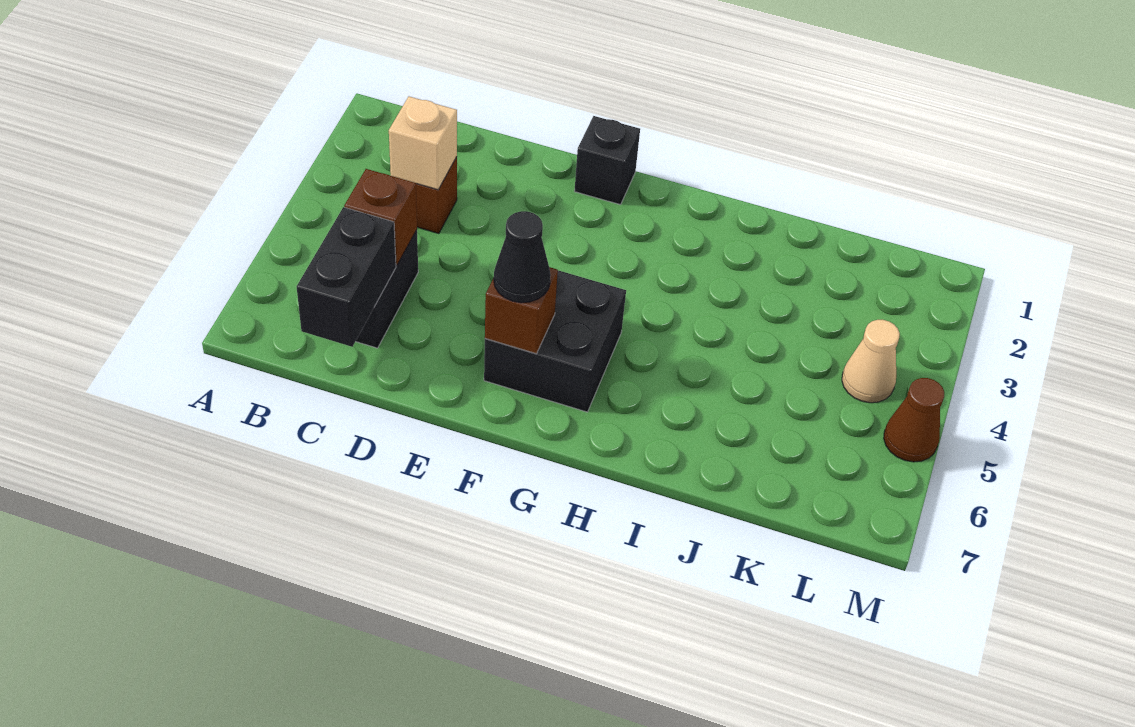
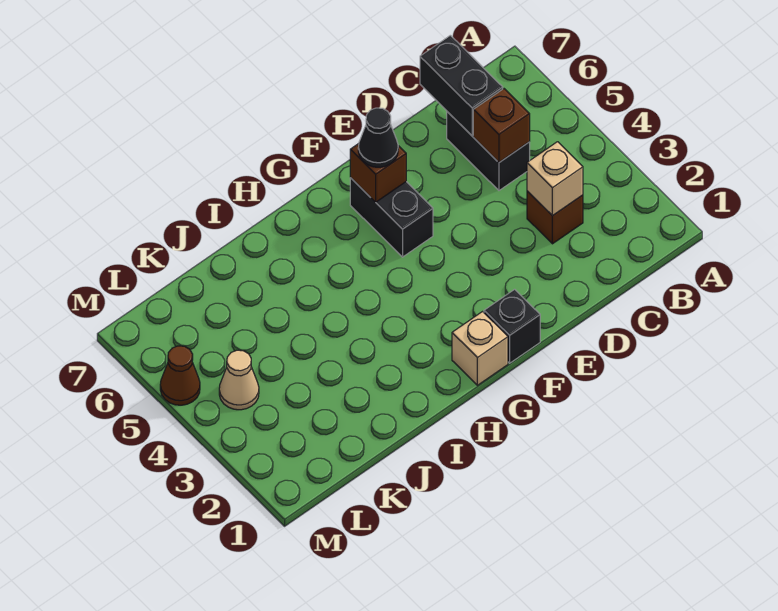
black 2x2 brick [484,270,626,412] -> black 1x2 brick [350,178,433,257]
none -> tan 1x1 brick [452,312,508,385]

